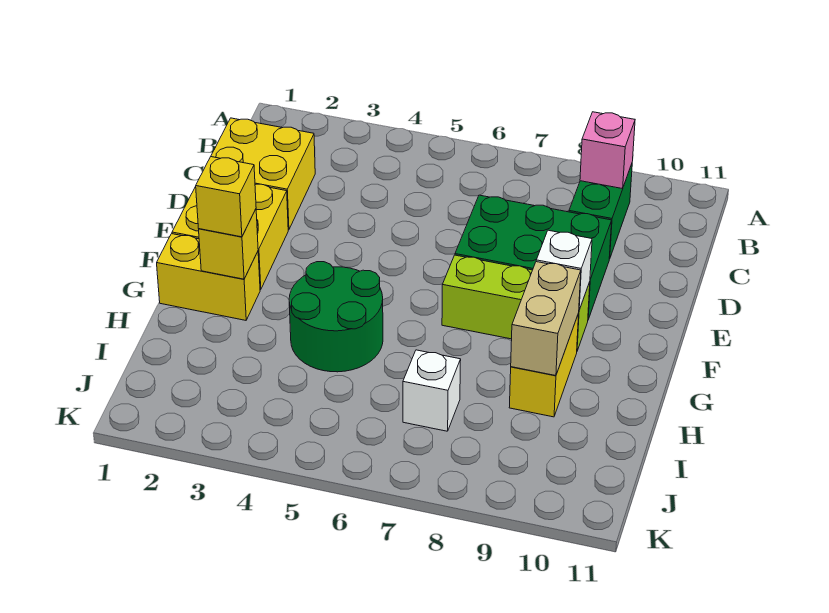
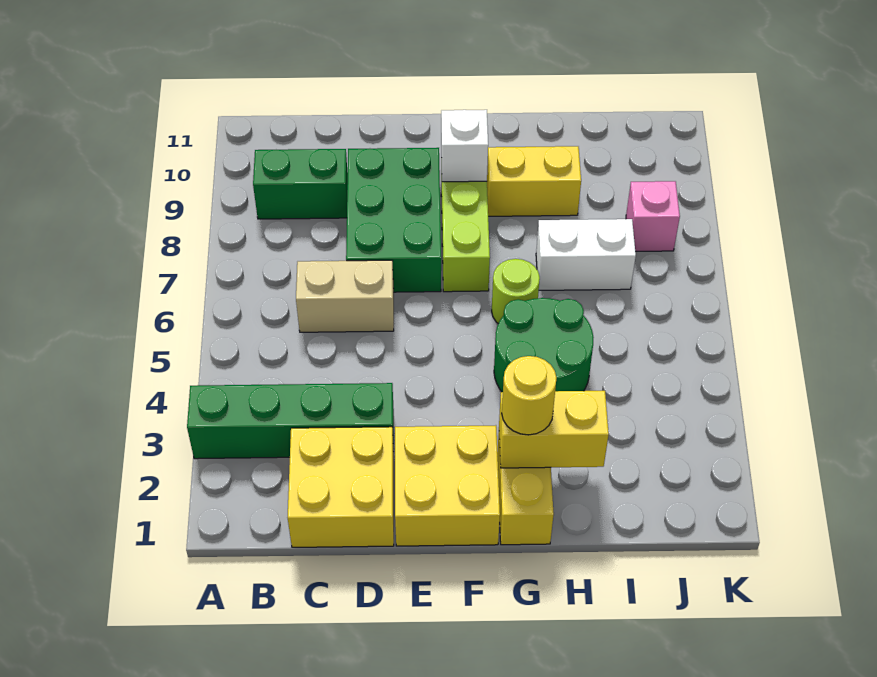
none -> green 1x4 brick [187,383,394,459]
pink 1x1 brick [580,112,635,189] -> pink 1x1 brick moved to [626,181,680,251]
yellow 1x1 brick [199,209,258,279] -> yellow 1x2 brick [499,391,609,468]
yellow 1x1 brick [196,157,256,237] -> yellow 1x1 round brick [502,356,557,435]
none -> lime 1x1 round brick [492,259,540,324]
tan 1x2 brick [511,262,581,376] -> tan 1x2 brick moved to [296,260,394,332]
white 1x1 brick [403,350,461,431] -> white 1x2 brick [536,219,636,290]

